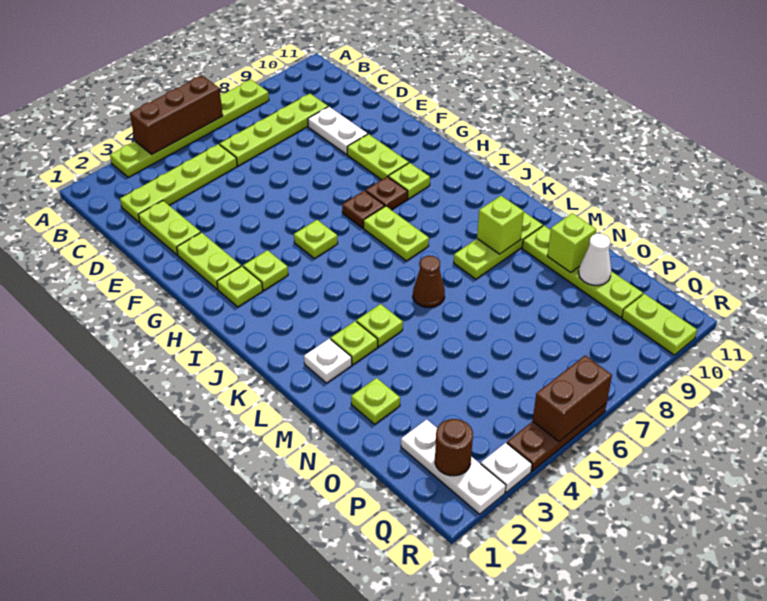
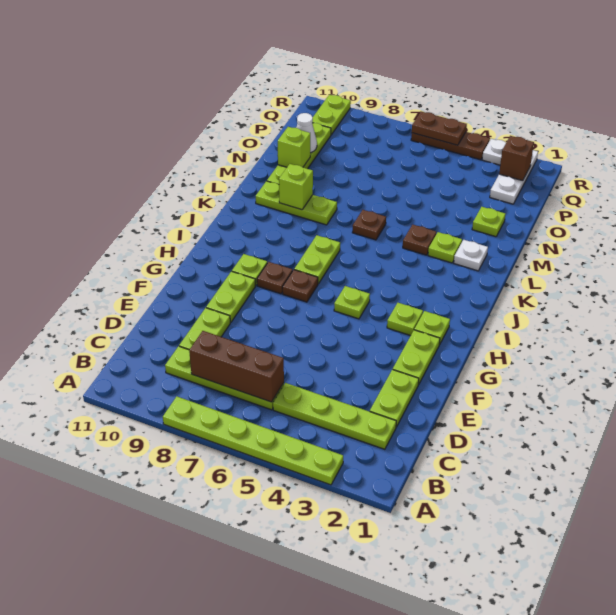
brown 1x3 brick [130,75,223,154] -> brown 1x3 brick moved to [189,331,284,402]
white 1x2 plate [308,107,367,155] -> lime 1x2 plate [179,308,230,350]
lime 1x1 plate [356,304,403,347] -> brown 1x1 plate [403,225,436,255]
brown 1x1 cone [413,256,445,307] -> brown 1x1 plate [352,210,386,240]
brown 1x1 round brick [435,419,473,476] -> brown 1x1 brick [499,136,534,181]
brown 1x2 brick [533,355,612,441] -> brown 1x2 plate [412,112,467,145]

